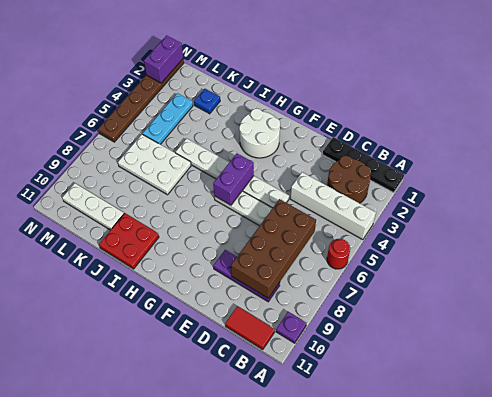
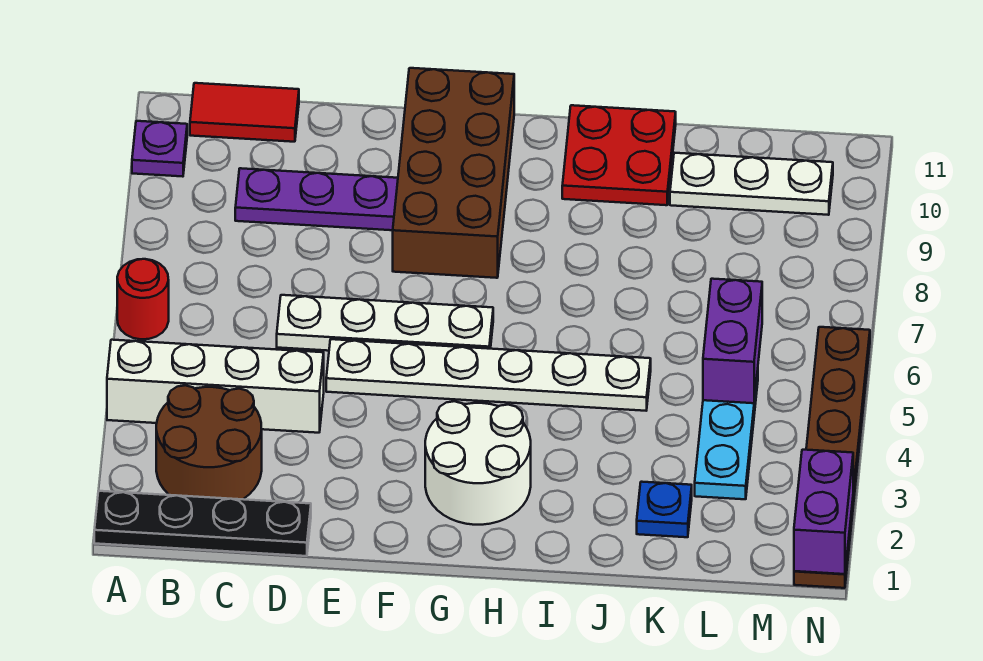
brown 2x4 brick [231,199,316,298] -> brown 2x4 brick moved to [393,68,514,278]
purple 1x2 brick [213,153,254,205] -> purple 1x2 brick moved to [703,279,762,403]
white 2x3 plate [118,134,191,195] -> none

